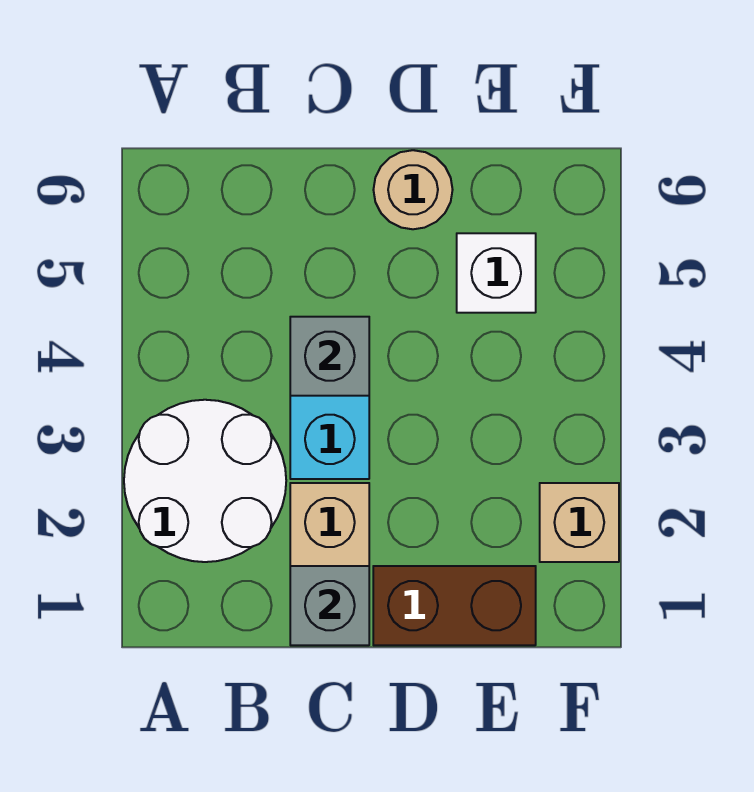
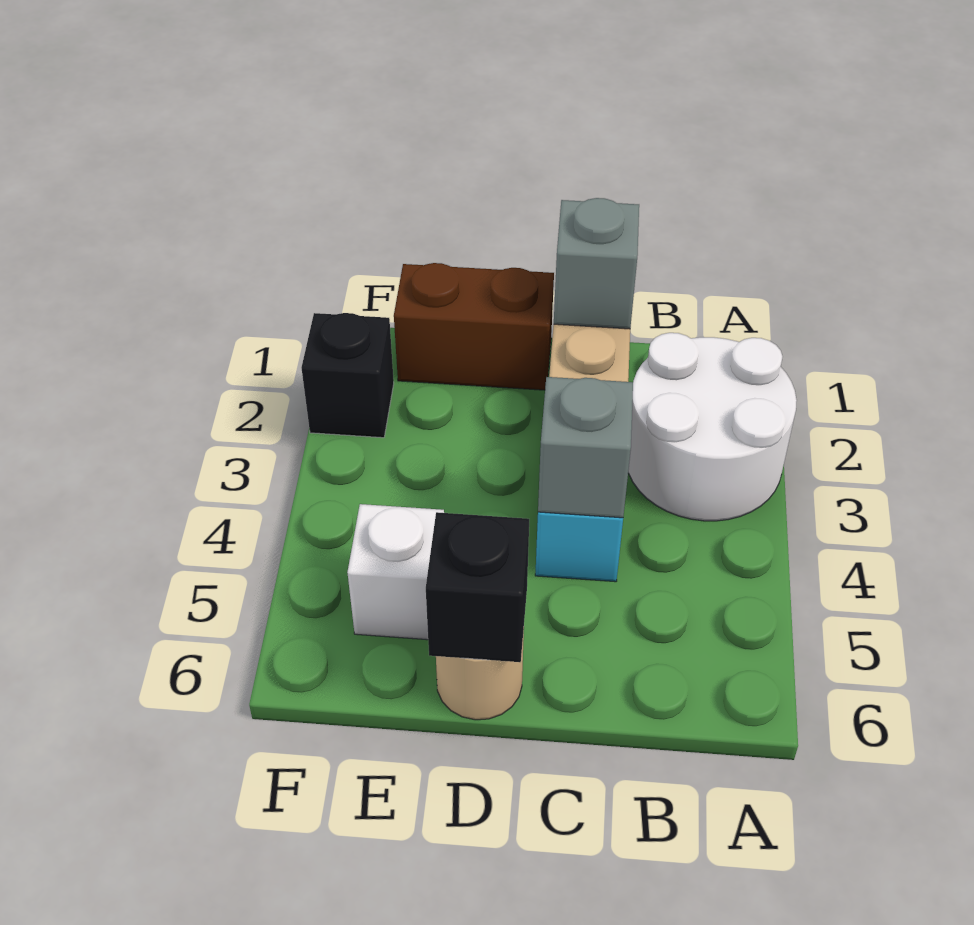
none -> black 1x1 brick [426,512,529,662]
tan 1x1 brick [540,483,619,562] -> black 1x1 brick [302,313,394,438]

